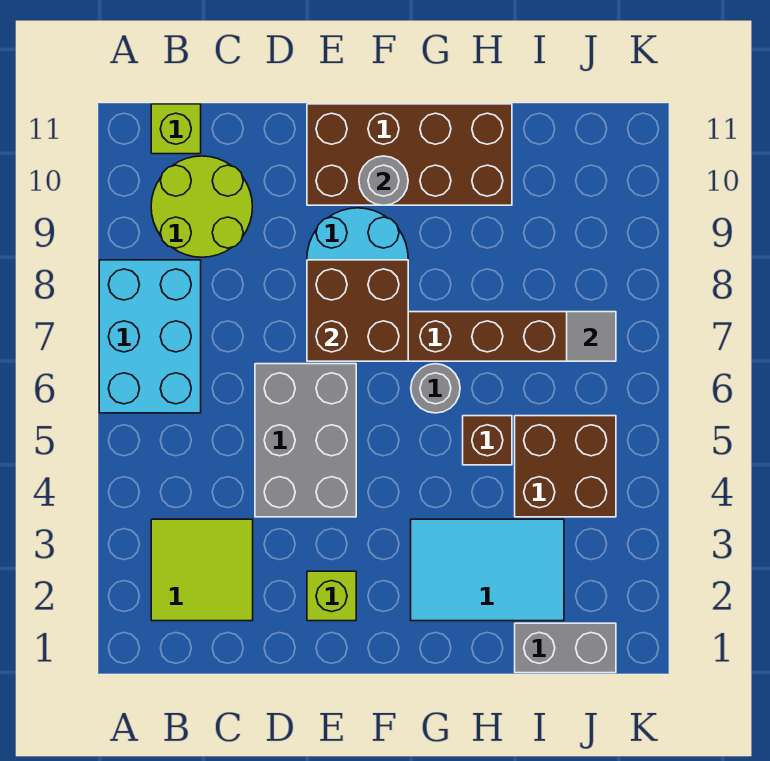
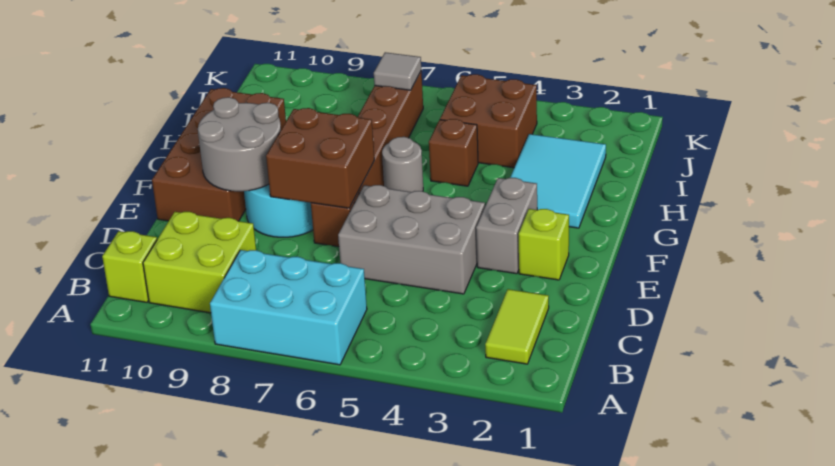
lime 2x2 tile [151,519,253,621] -> lime 1x2 tile [485,289,549,364]
lime 2x2 round brick [151,156,253,257] -> lime 2x2 brick [143,212,256,313]
grey 1x1 round brick [359,156,408,205] -> grey 2x2 round brick [198,97,281,191]
grey 1x2 brick [515,623,616,673] -> grey 1x2 brick moved to [476,178,537,274]

